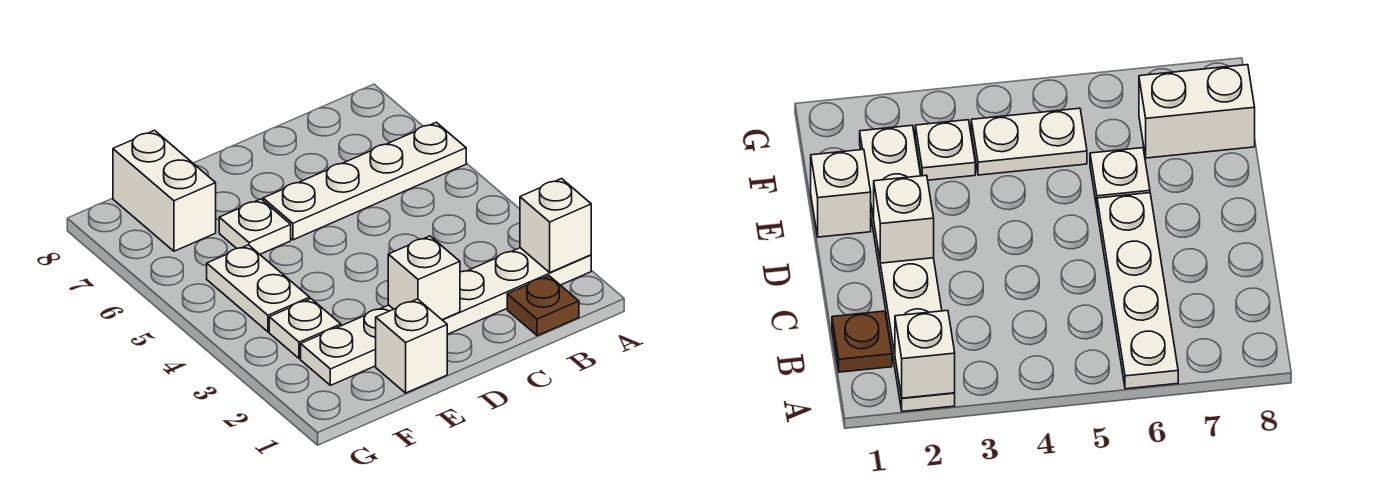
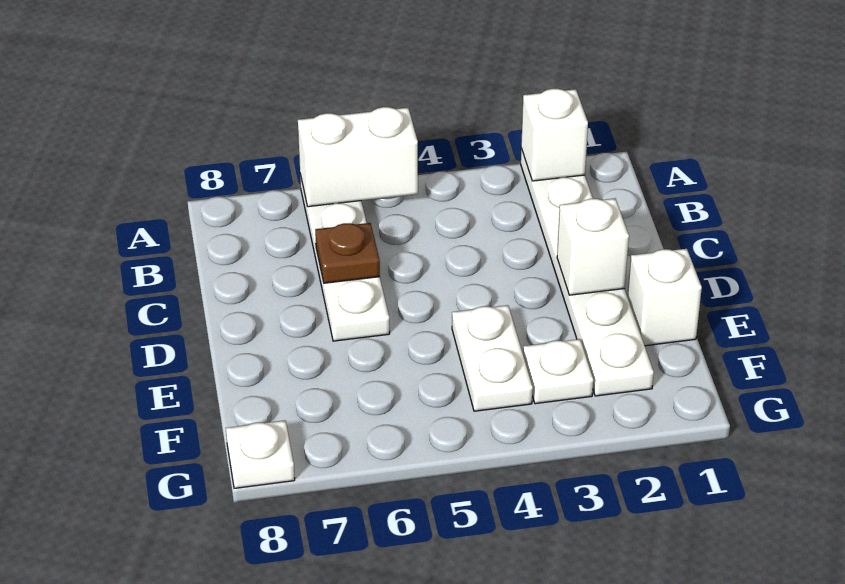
brown 1x1 plate [507,276,579,336] -> brown 1x1 plate moved to [315,223,380,283]
white 1x1 plate [219,199,291,254] -> white 1x1 plate moved to [226,420,295,488]
white 1x2 plate [207,245,310,332] -> white 1x2 plate turned to [452,305,533,411]
white 1x2 brick [113,130,216,251] -> white 1x2 brick moved to [298,107,418,207]

